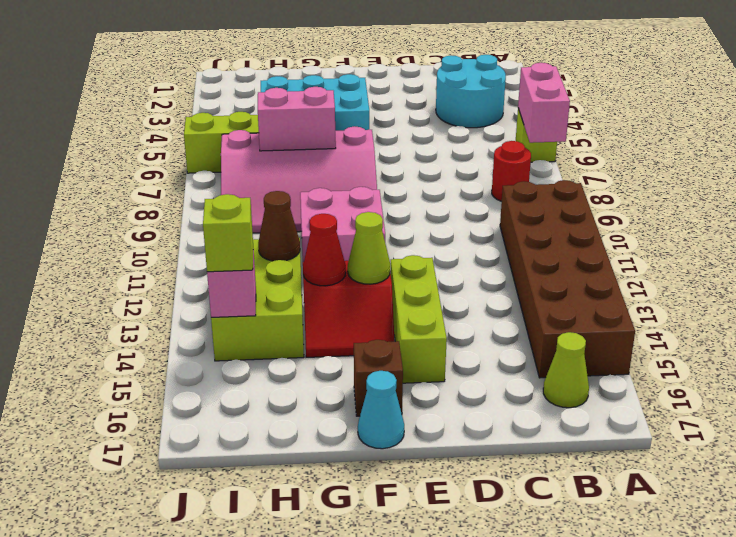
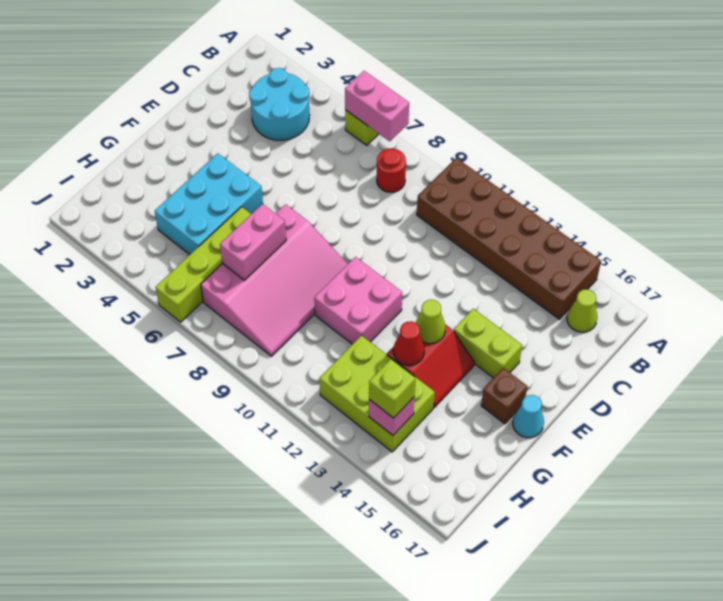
lime 1x3 brick [391,255,447,383] -> lime 1x2 brick [454,309,522,378]
brown 1x1 cone [258,191,300,261] -> none

